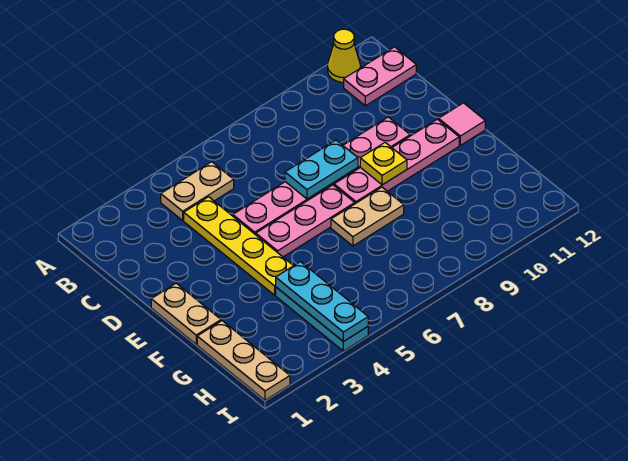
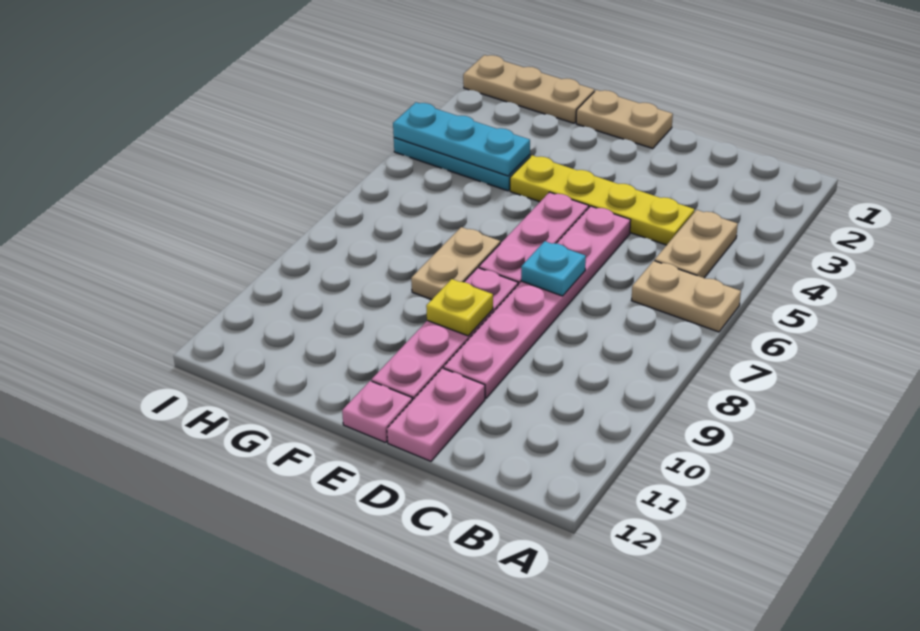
none -> tan 1x2 plate [632,261,741,332]
yellow 1x1 cone [328,29,360,82] -> none
pink 1x2 plate [344,47,416,106] -> pink 1x2 plate moved to [387,368,485,461]
cyan 1x2 plate [285,140,358,199] -> cyan 1x1 plate [521,241,586,296]
pink 1x1 tile [439,103,485,145] -> pink 1x1 plate [342,381,412,443]

